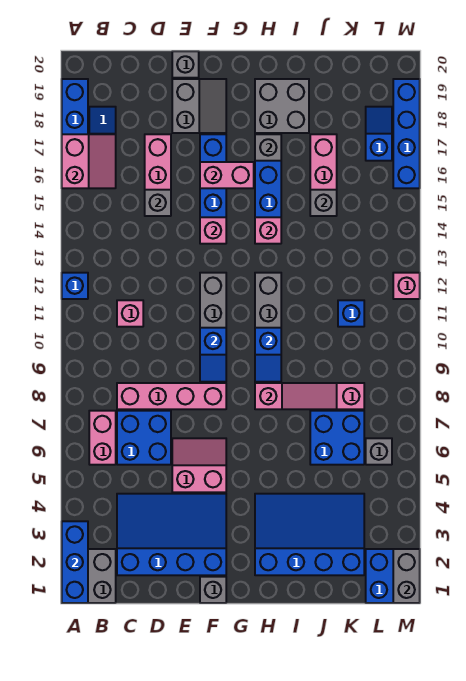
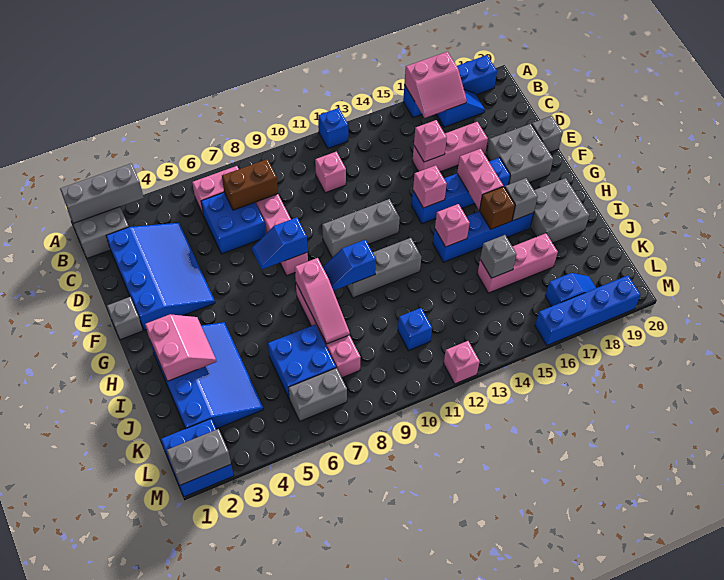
blue 1x3 brick [62,521,88,603] -> grey 1x3 brick [60,164,144,223]
none -> brown 1x2 brick [222,159,278,210]
grey 1x1 brick [145,190,171,216] -> pink 1x1 brick [414,120,447,162]
pink 2x2 slope [172,438,226,492] -> pink 2x2 slope moved to [145,314,216,381]
grey 2x2 slope [172,79,226,133] -> grey 2x2 brick [487,124,553,185]
blue 1x2 slope [200,328,226,382] -> blue 1x2 slope moved to [252,217,308,269]
none -> brown 1x1 brick [480,186,515,229]
grey 1x1 brick [366,438,392,465] -> grey 1x2 brick [289,368,347,421]

